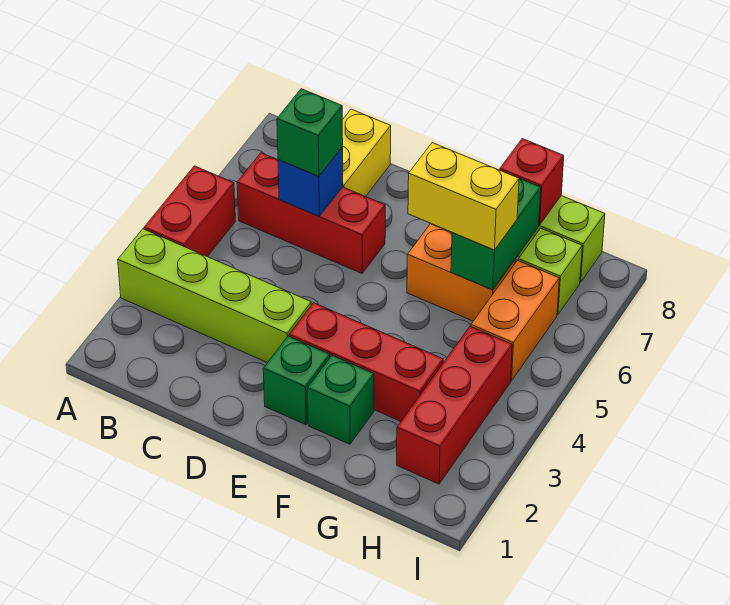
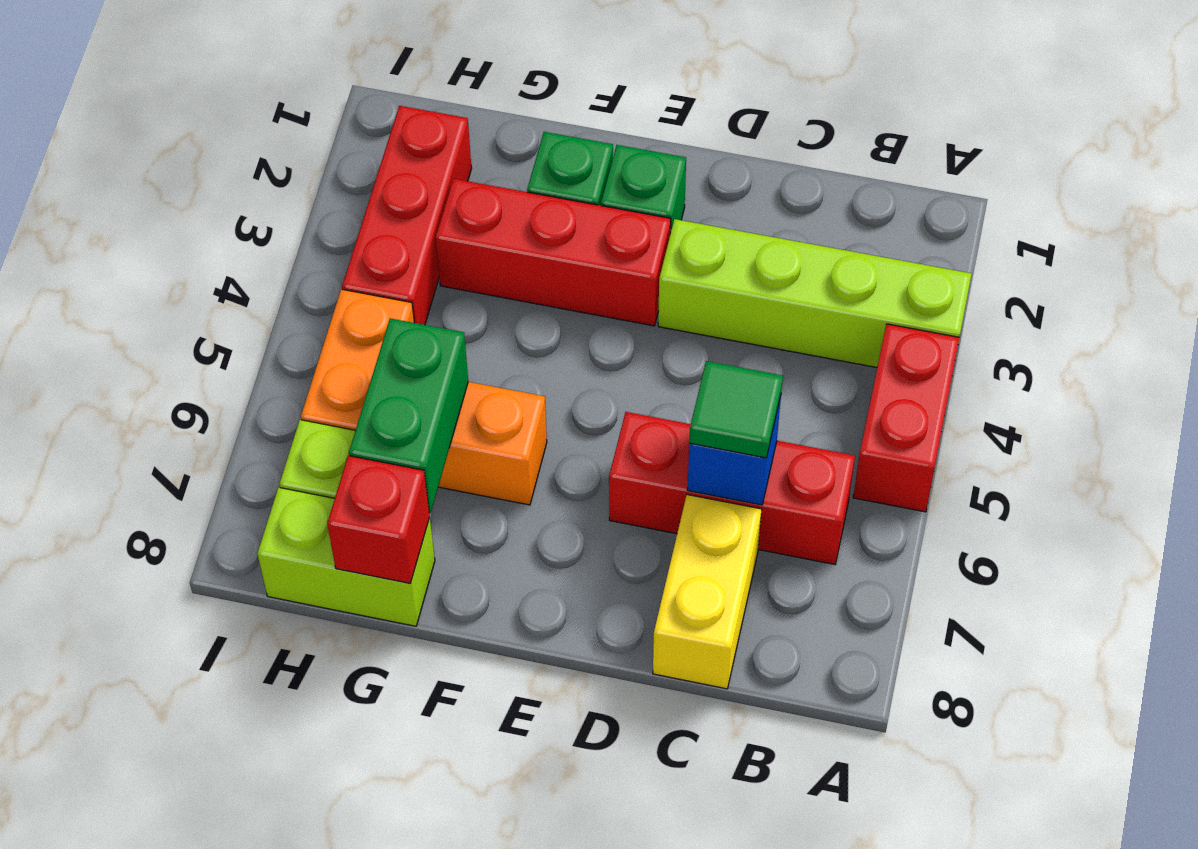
green 1x1 brick [277,89,343,176] -> green 1x1 tile [689,361,783,458]
yellow 1x2 brick [408,143,519,250] -> none

